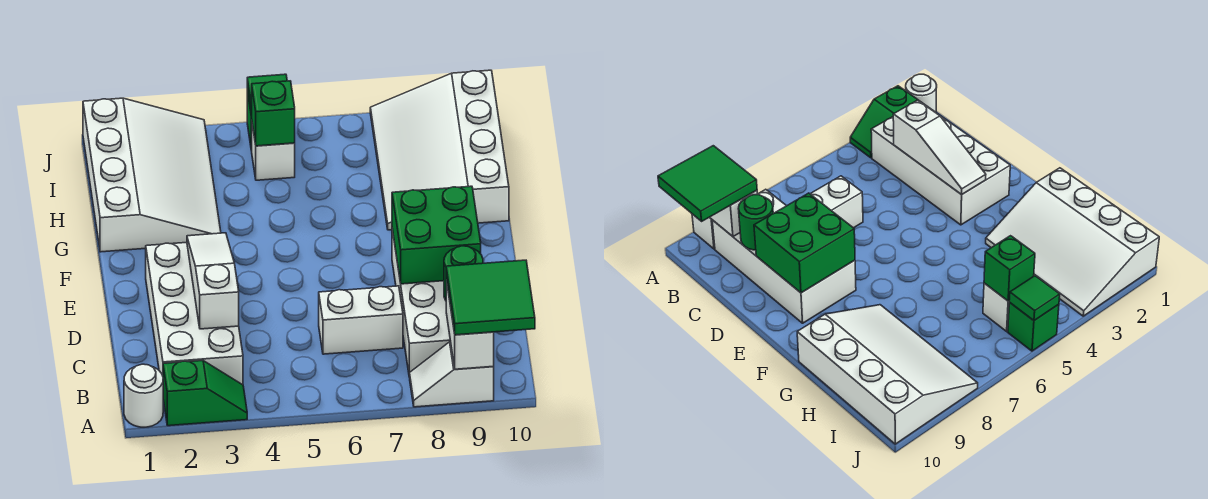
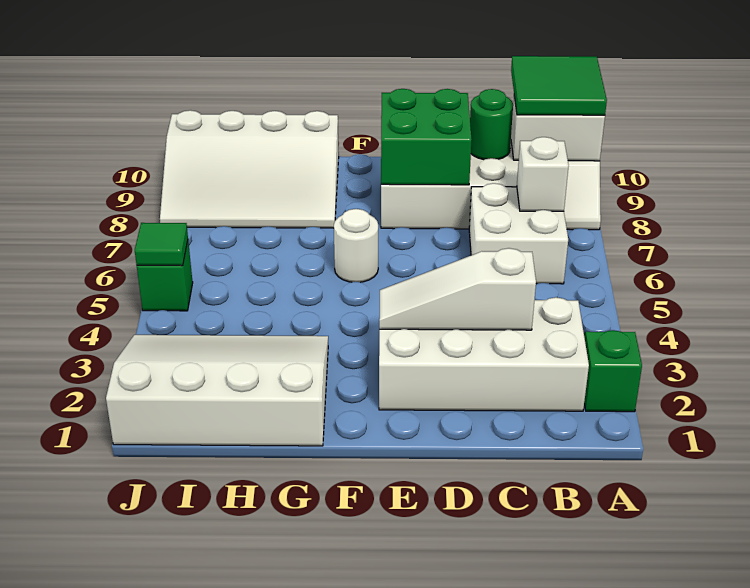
white 1x1 round brick [124,364,163,427] -> white 1x1 round brick moved to [334,209,378,282]
white 1x2 brick [319,286,403,354] -> white 2x2 brick [469,183,568,284]
white 1x1 brick [252,124,295,180] -> white 1x1 brick moved to [517,137,569,211]
green 1x1 brick [251,81,295,146] -> none

